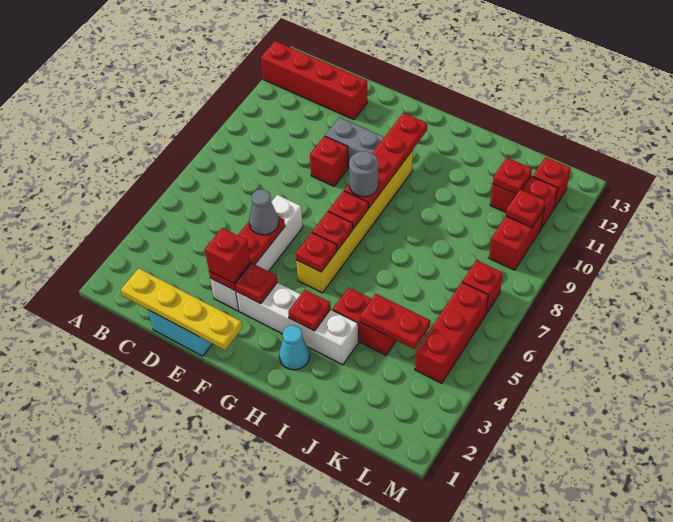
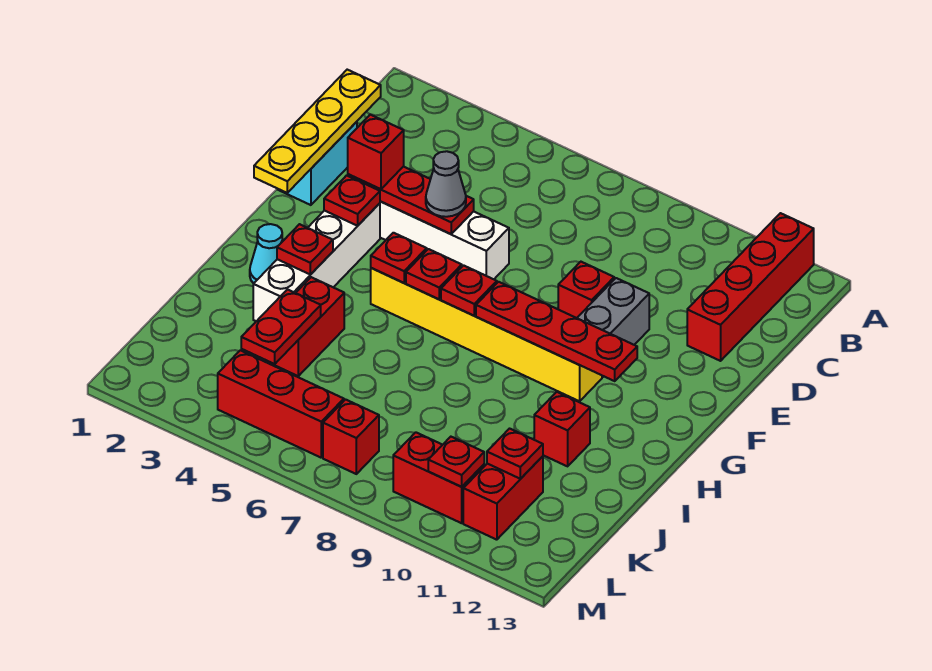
grey 1x1 round brick [349,151,378,197] -> none
red 1x1 brick [533,157,571,208] -> red 1x1 brick moved to [534,392,590,466]

